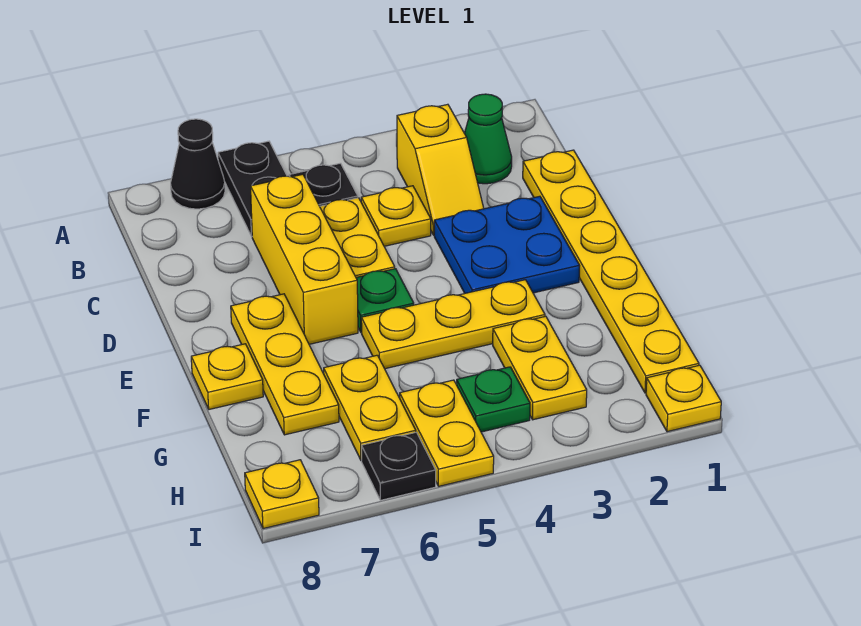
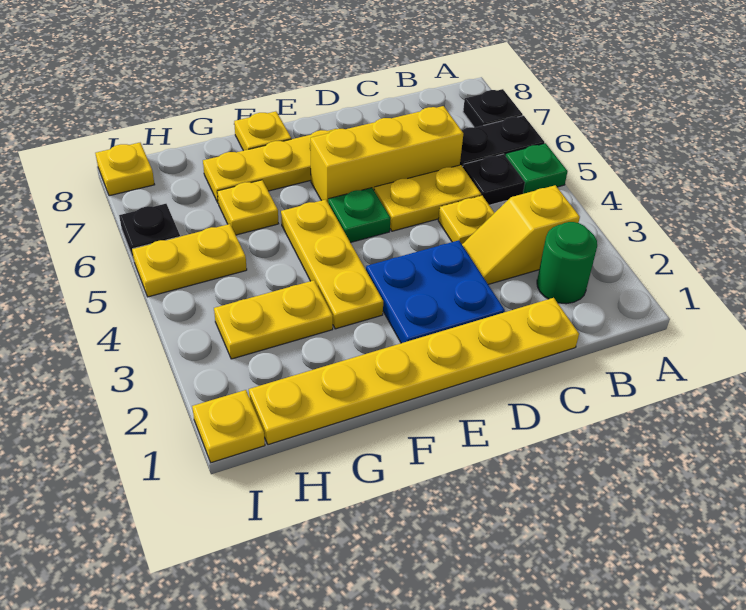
black 1x1 cone [171,119,225,209] -> black 1x1 plate [463,89,523,127]
green 1x1 cone [464,94,512,184] -> green 1x1 round brick [537,222,597,304]
yellow 1x2 plate [324,355,416,460] -> yellow 1x1 plate [217,180,278,235]
green 1x1 plate [457,367,530,432] -> green 1x1 plate moved to [506,143,568,194]

